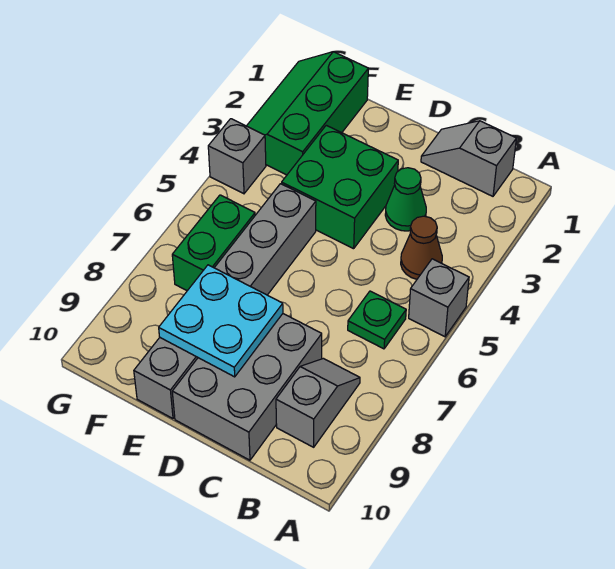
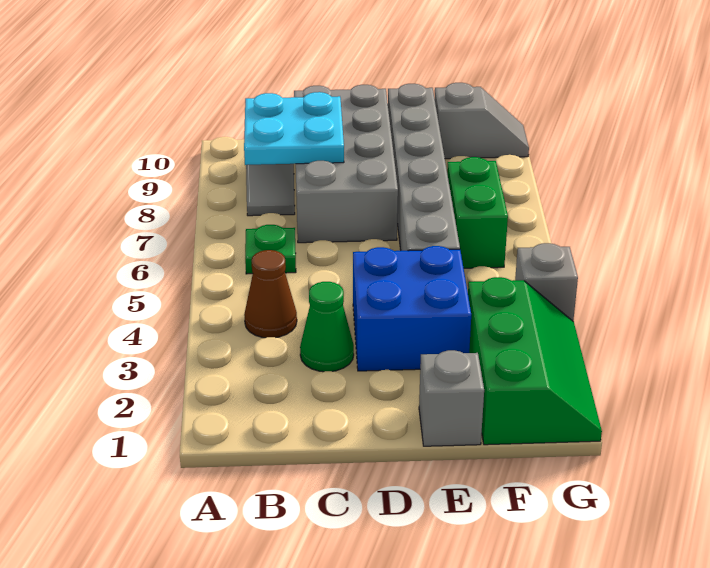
grey 1x1 brick [409,259,469,337] -> grey 1x1 brick moved to [419,350,484,446]
grey 1x2 slope [421,121,516,196] -> grey 1x2 slope moved to [435,83,529,159]
grey 2x3 brick [172,314,322,460] -> grey 2x4 brick [294,85,398,243]
green 2x2 brick [282,125,398,249] -> blue 2x2 brick [353,246,471,371]
cyan 2x2 plate [159,265,283,377] -> cyan 2x2 plate moved to [244,92,344,165]

